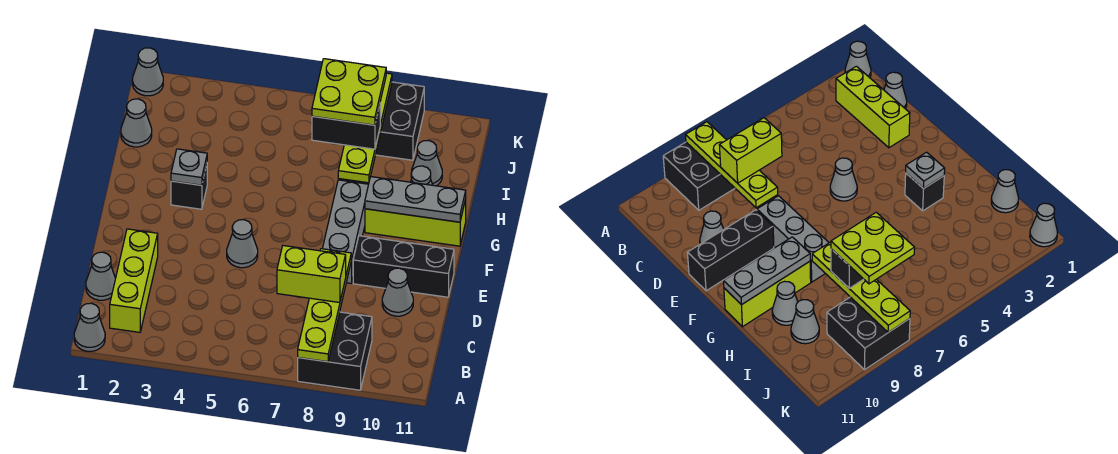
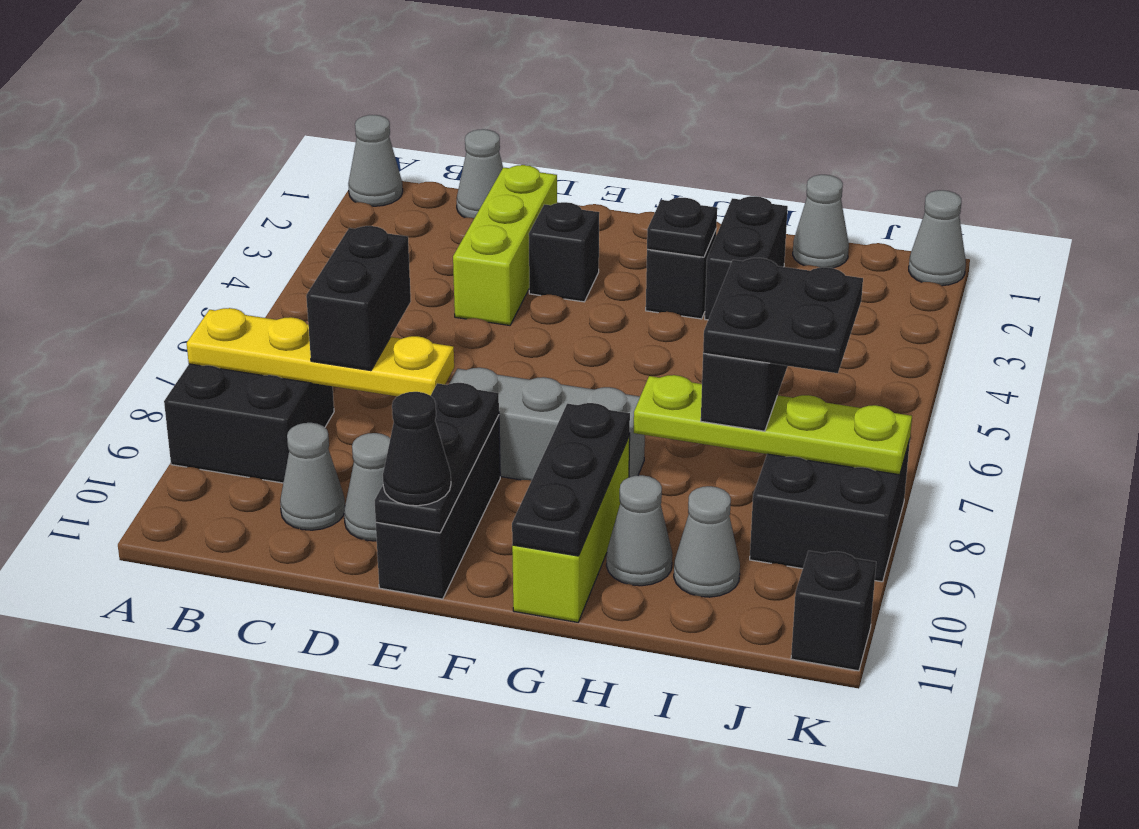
lime 1x4 plate [298,249,351,362] -> yellow 1x4 plate [187,308,454,396]
lime 1x3 brick [110,229,158,332] -> lime 1x3 brick turned to [453,165,557,325]
lime 1x2 brick [277,246,346,303] -> black 1x2 brick [306,226,411,371]
none -> black 1x1 brick [529,202,599,302]
grey 1x1 cone [227,220,258,268] -> grey 1x1 cone moved to [280,423,345,530]
none -> black 1x3 plate [374,383,499,533]
none -> black 1x1 cone [383,392,451,506]
grey 1x1 plate [171,149,207,185] -> black 1x1 plate [647,198,717,257]
grey 1x3 plate [365,177,466,222] -> black 1x3 plate [512,403,630,556]
none -> black 1x2 brick [705,196,788,320]
lime 2x2 plate [312,59,386,125] -> black 2x2 plate [703,258,863,373]
none -> black 1x1 brick [791,551,876,671]

